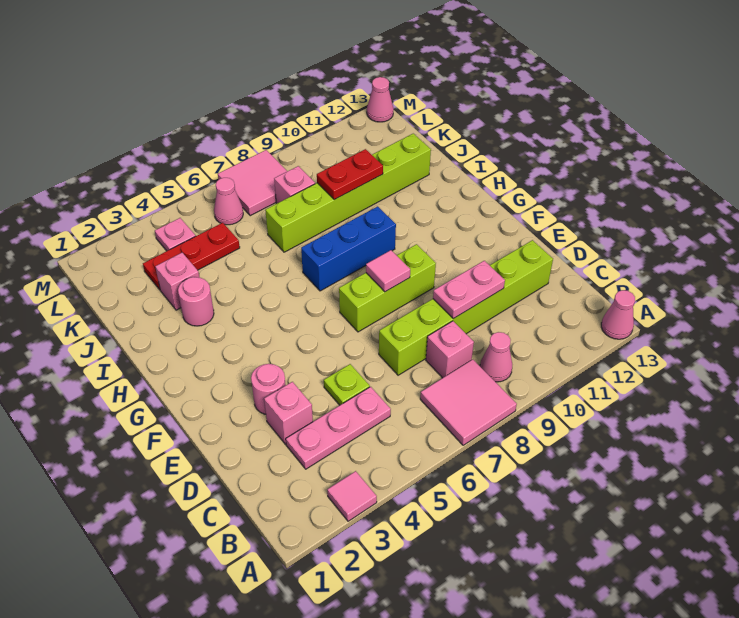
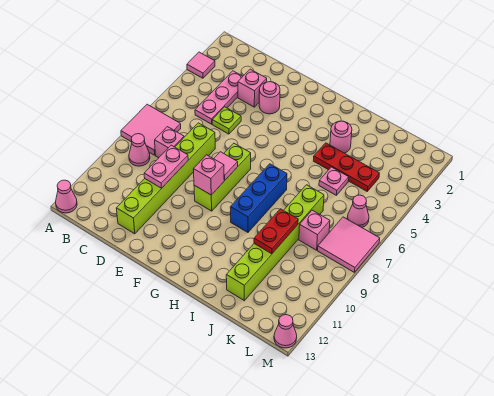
pink 1x1 brick [155,253,200,310] -> pink 1x1 brick moved to [193,155,224,195]
red 1x3 plate [143,223,240,290] -> red 1x3 plate turned to [314,143,380,191]
pink 1x1 plate [155,218,195,251] -> pink 1x1 plate moved to [319,167,349,195]

